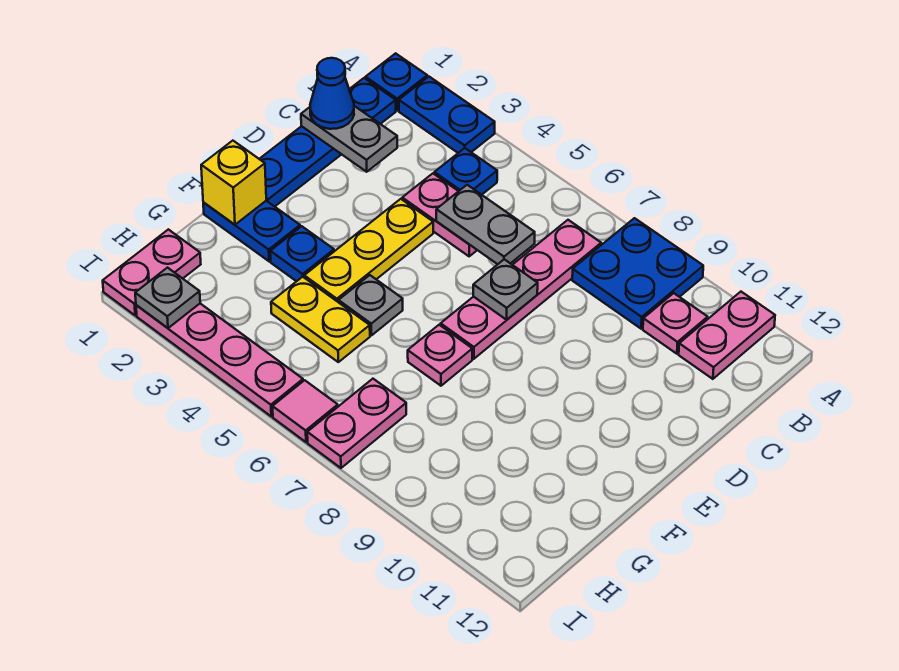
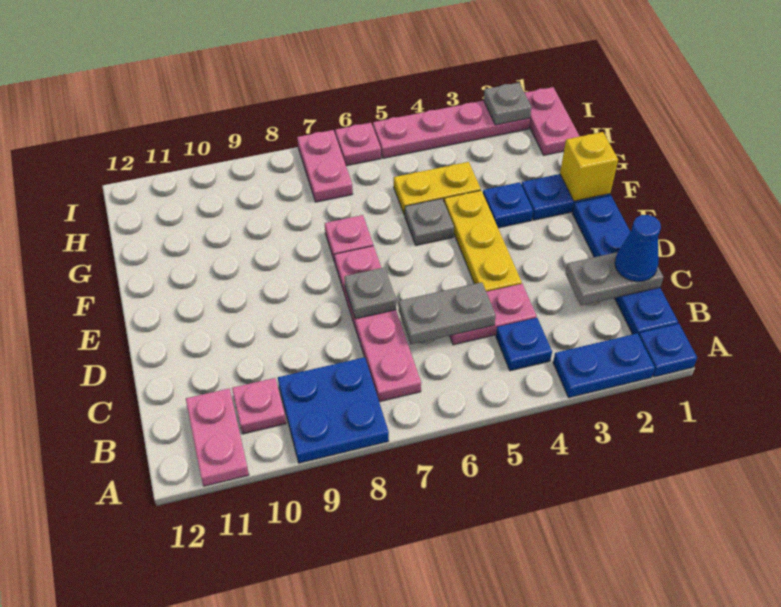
pink 1x1 tile [273,380,338,442] -> pink 1x1 plate [335,123,381,166]

